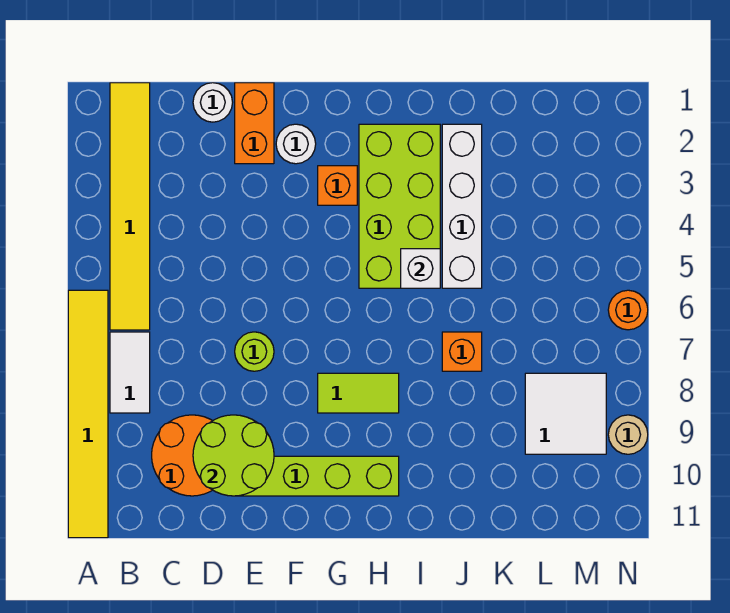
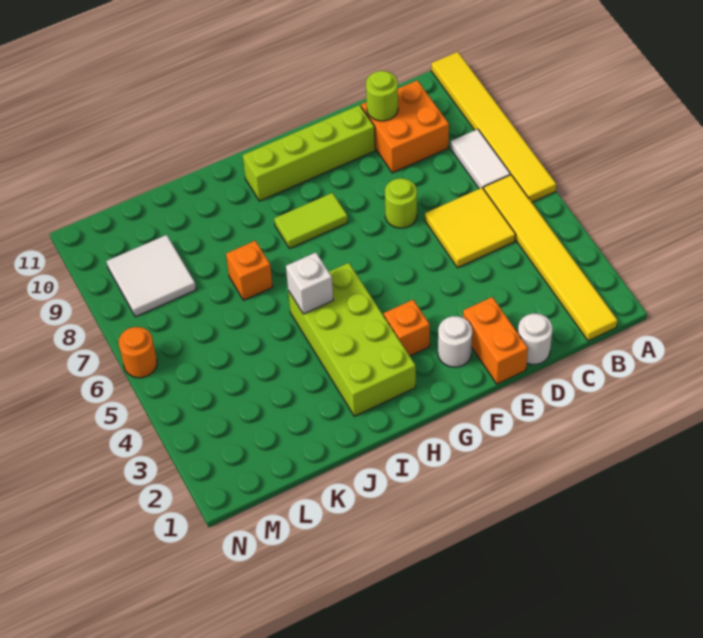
none -> yellow 2x2 tile [425,188,516,268]
orange 2x2 round brick [152,415,212,496] -> orange 2x2 brick [361,80,449,173]
lime 2x2 round brick [193,415,274,496] -> lime 1x1 round brick [366,71,398,121]
white 1x4 brick [442,124,482,288] -> none
tan 1x1 round brick [608,415,648,454] -> none

